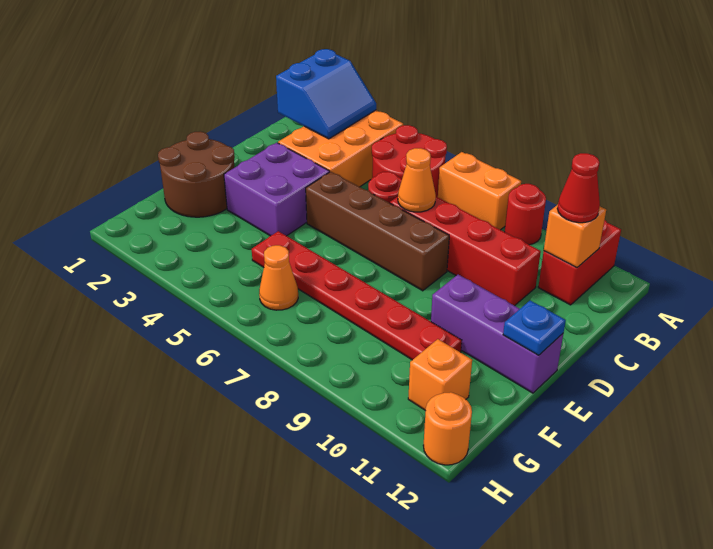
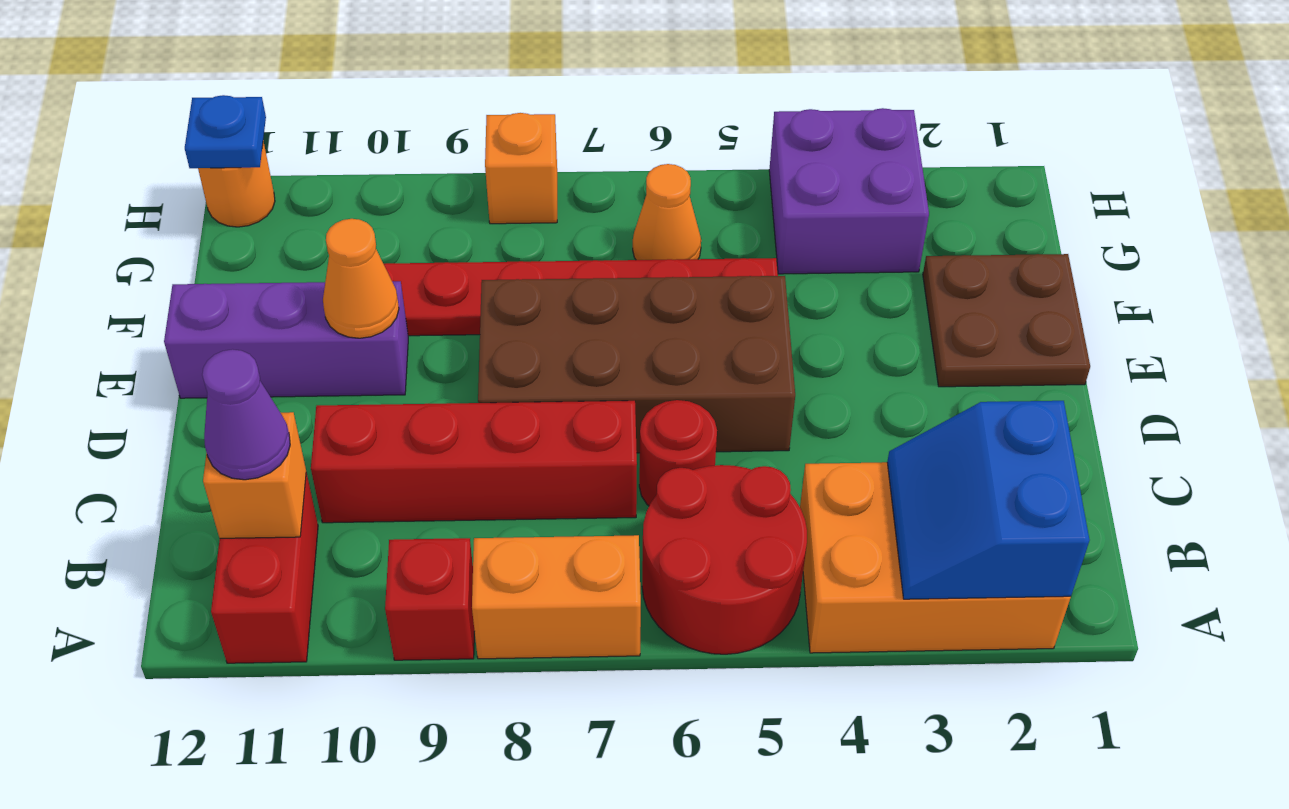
orange 2x3 brick [278,110,403,187] -> orange 2x3 brick turned to [800,462,1071,653]
red 1x1 round brick [505,184,546,245] -> red 1x1 brick [385,538,475,660]
red 1x1 cone [557,153,600,223] -> purple 1x1 cone [202,349,290,480]
orange 1x1 cone [398,148,436,212] -> orange 1x1 cone moved to [323,219,399,338]
purple 2x2 brick [224,143,330,236] -> purple 2x2 brick moved to [769,108,929,274]
brown 1x4 brick [306,172,449,291] -> brown 2x4 brick [478,276,795,453]
brown 2x2 round brick [158,131,235,217] -> brown 2x2 plate [923,254,1090,387]
blue 1x1 plate [503,300,566,355] -> blue 1x1 plate moved to [185,95,266,168]
orange 1x1 brick [408,339,472,411] -> orange 1x1 brick moved to [485,113,557,224]

